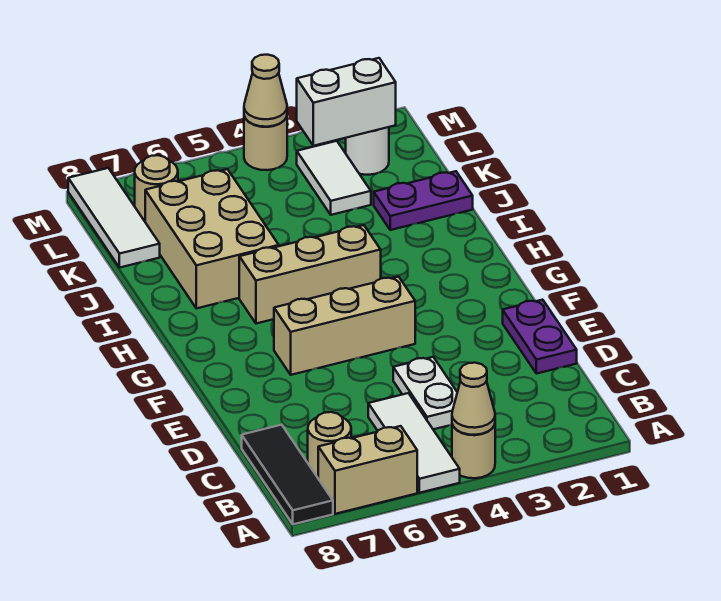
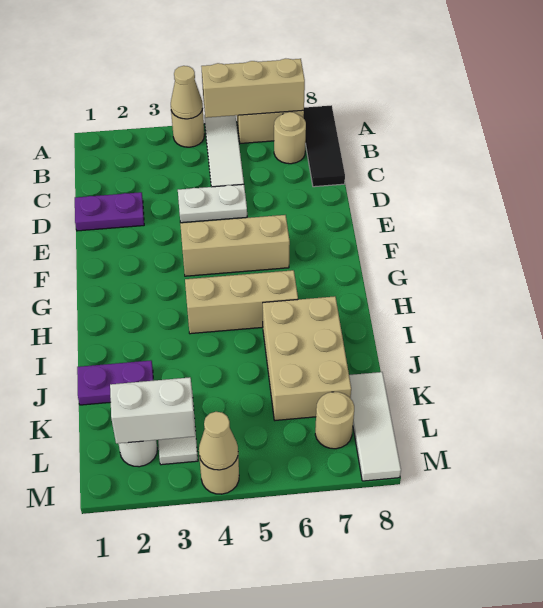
none -> tan 1x3 brick [201,59,305,118]
white 1x2 plate [393,357,457,429] -> white 1x2 plate turned to [178,184,247,223]
purple 1x2 plate [503,300,577,374] -> purple 1x2 plate turned to [75,192,144,231]

